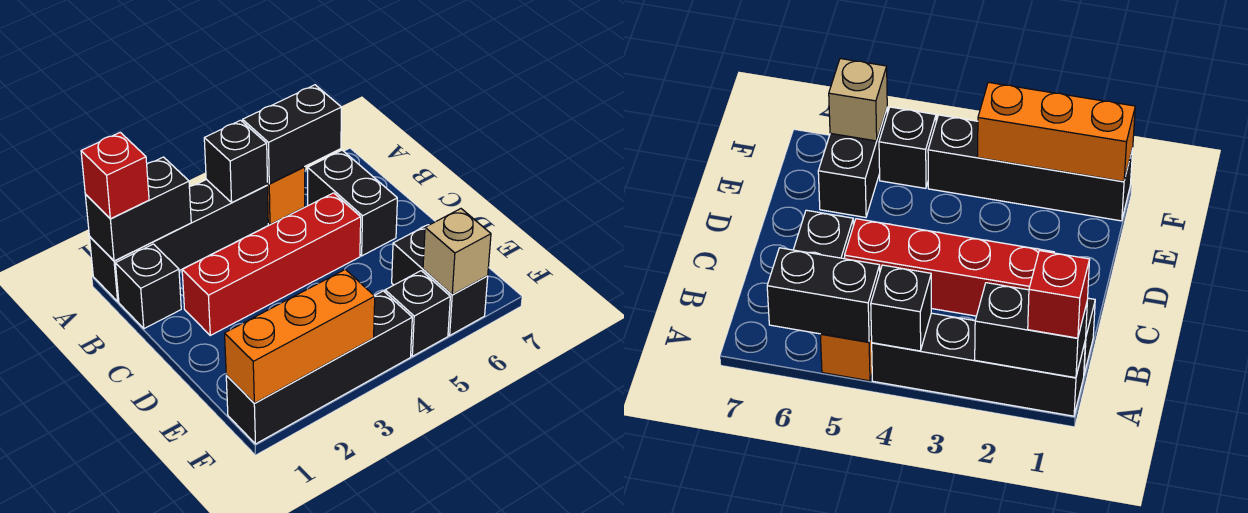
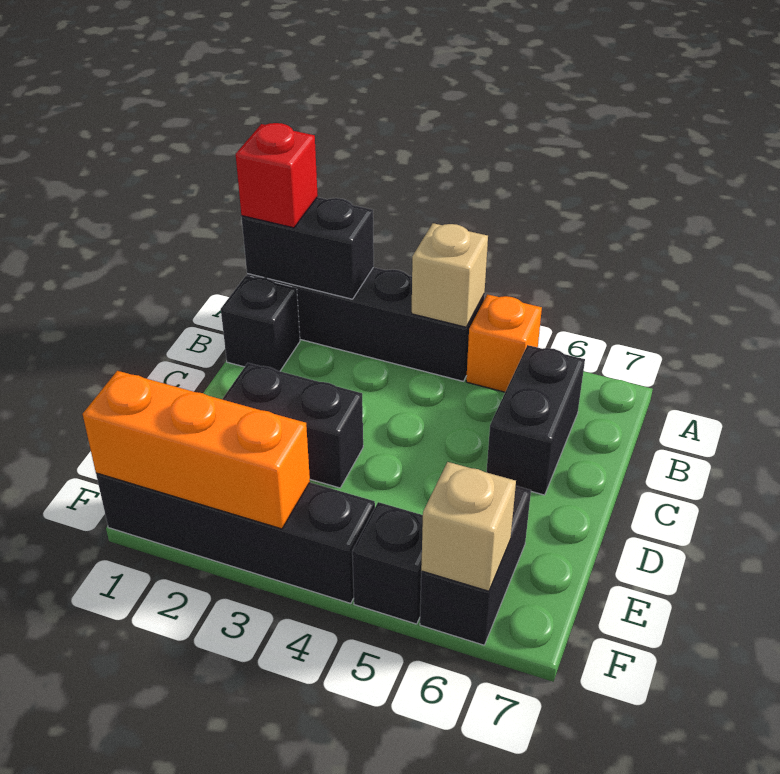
black 1x1 brick [204,120,268,203] -> tan 1x1 brick [412,223,488,327]
black 1x2 brick [243,85,341,184] -> black 1x2 brick moved to [222,363,363,488]
red 1x4 brick [182,193,361,335] -> none

